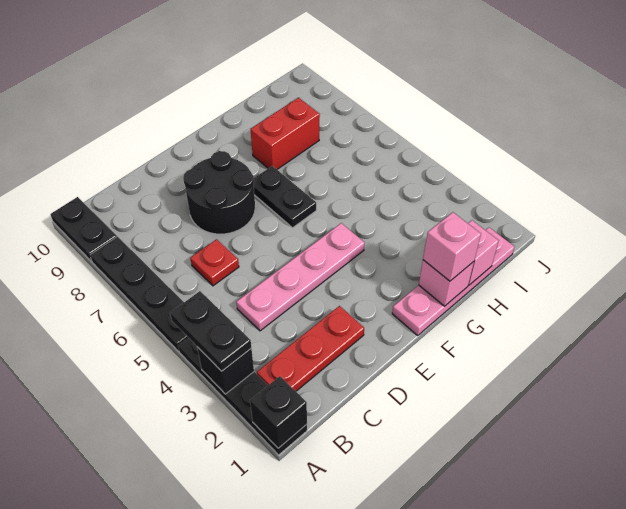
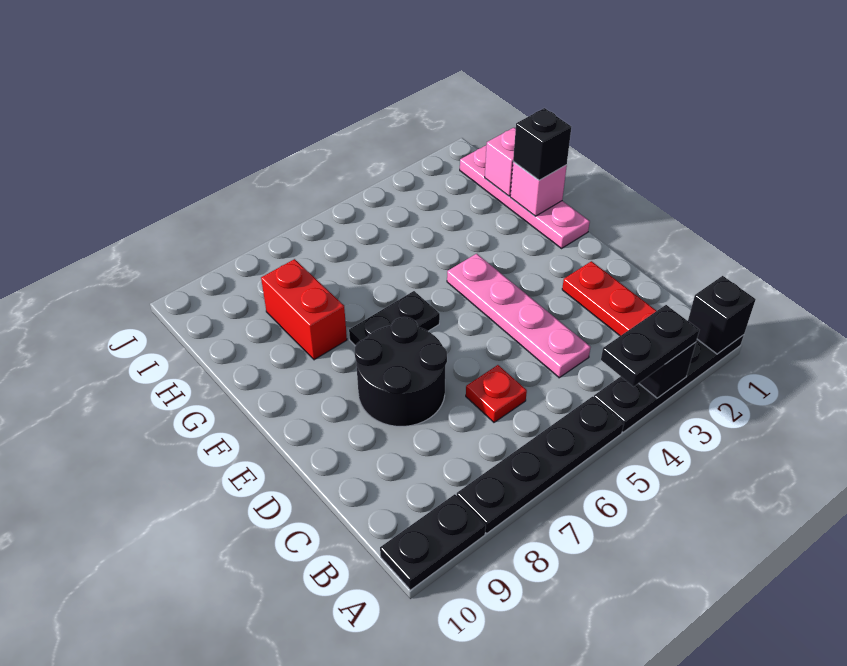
pink 1x1 brick [423,212,481,281] -> black 1x1 brick [513,108,571,180]

